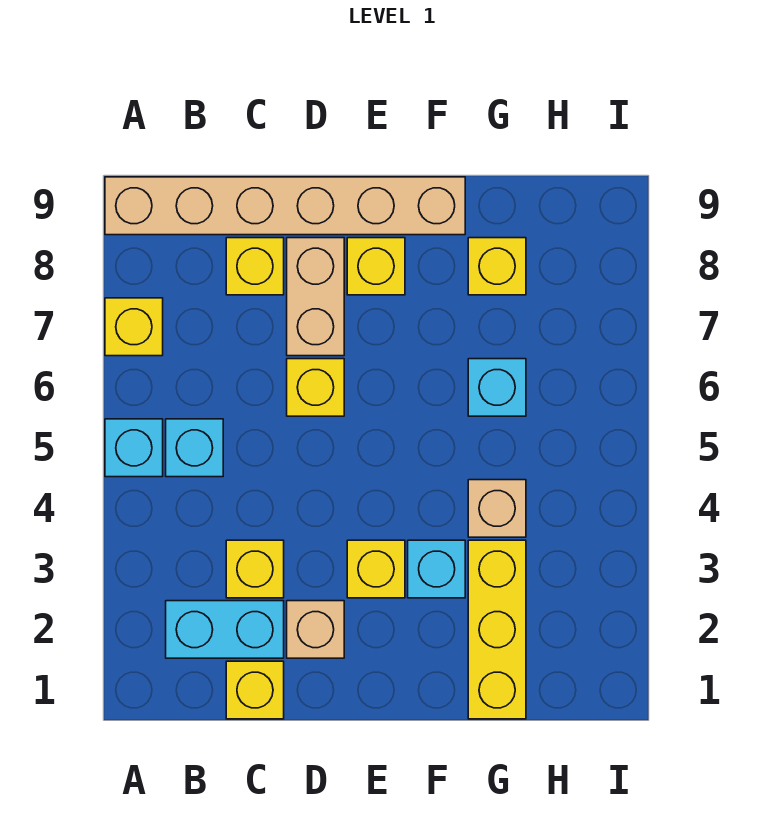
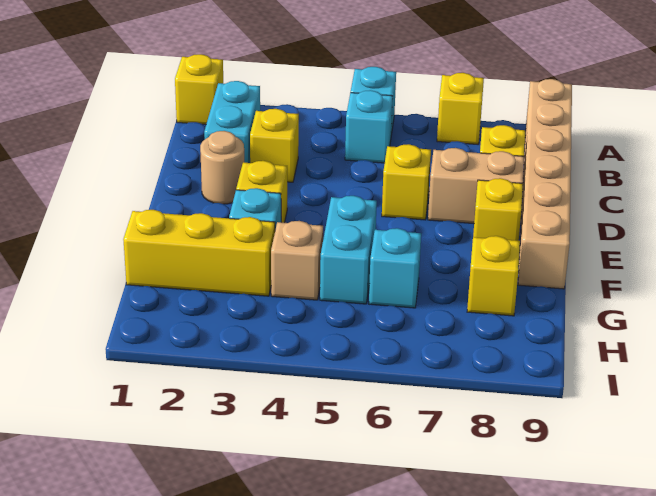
yellow 1x1 brick [226,661,284,719] -> yellow 1x1 brick moved to [175,54,223,125]
tan 1x1 brick [287,601,344,658] -> tan 1x1 round brick [200,131,244,204]
none -> cyan 1x2 brick [320,196,377,304]

